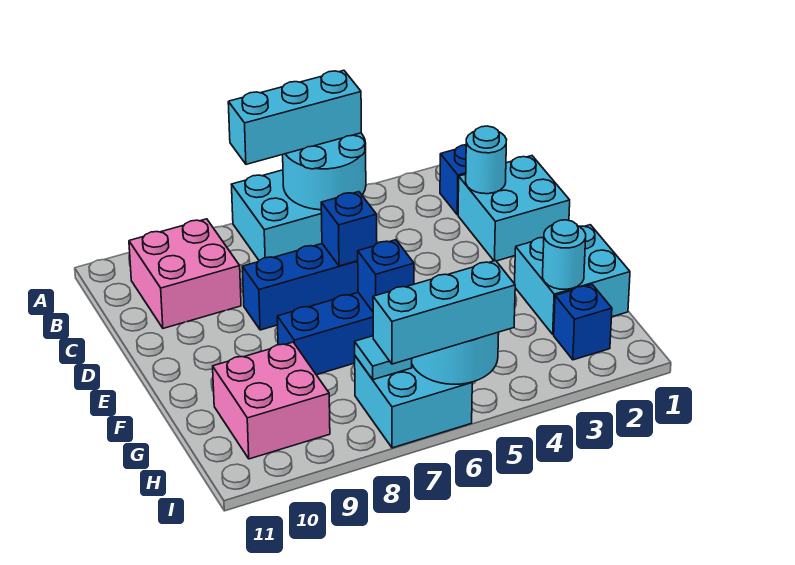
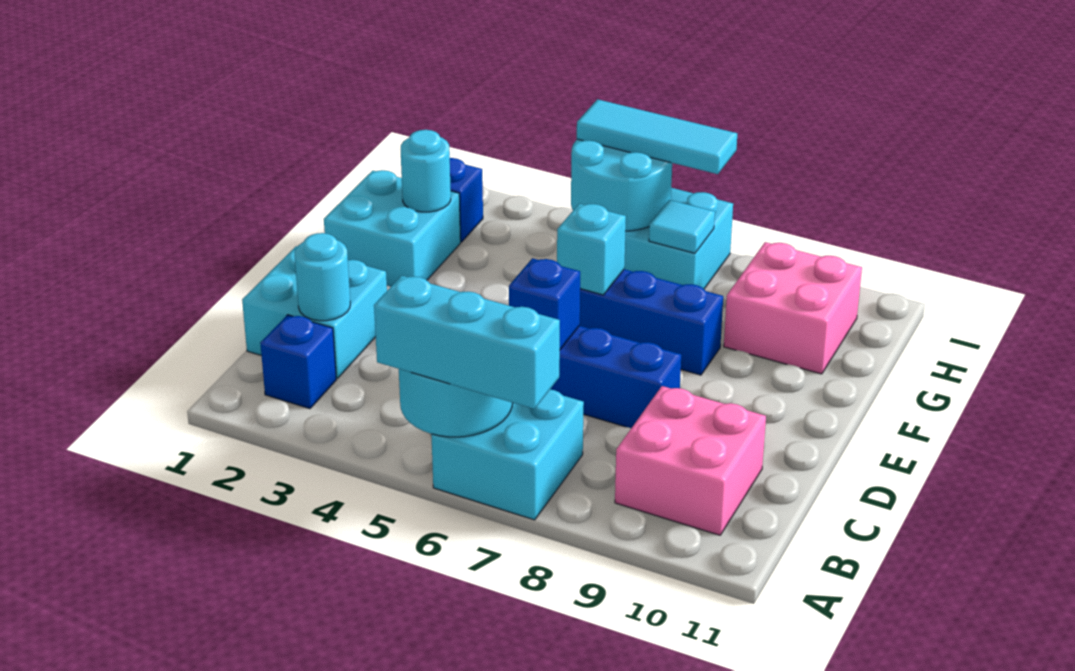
blue 1x1 brick [358,240,414,312] -> cyan 1x1 brick [557,204,626,295]
cyan 1x3 brick [373,261,515,364] -> cyan 1x3 tile [577,99,737,174]

